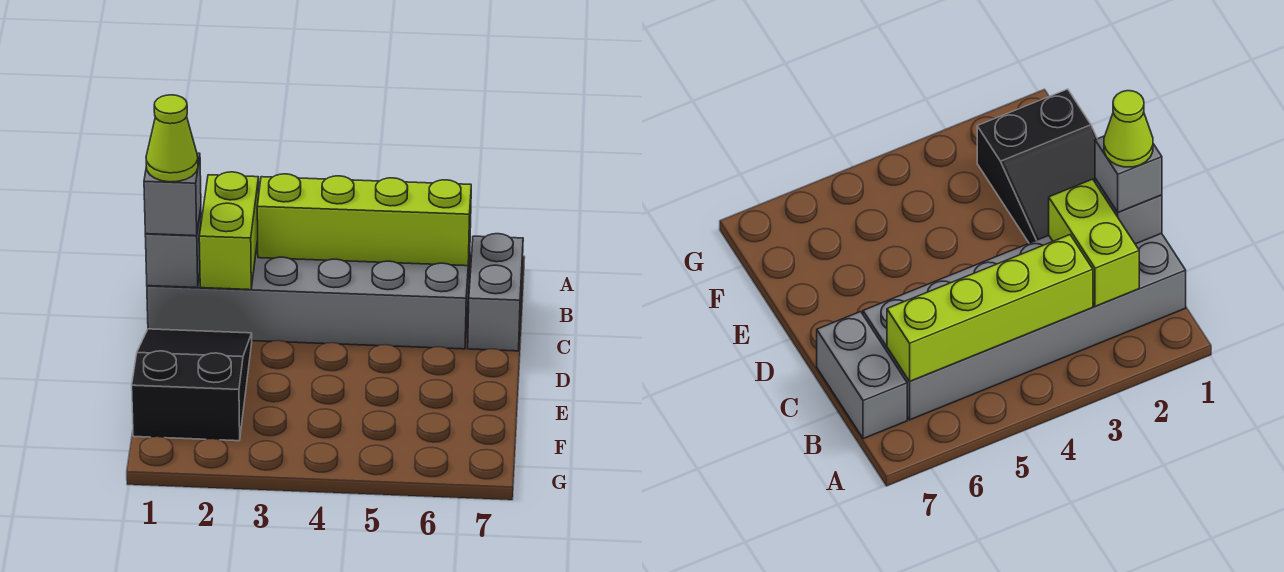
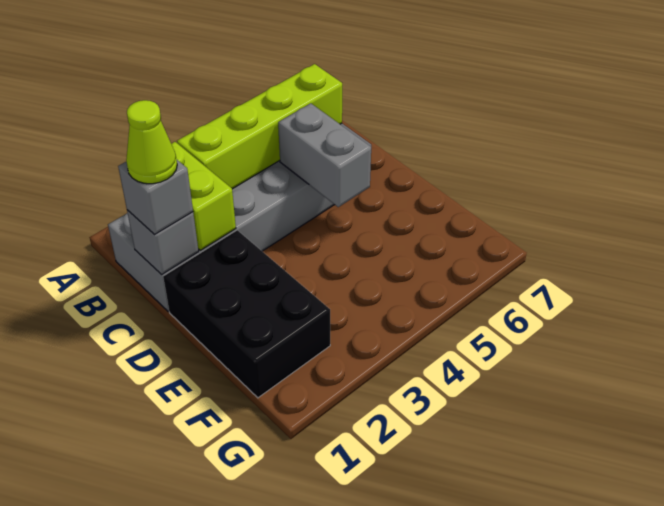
grey 1x2 brick [468,234,523,351] -> grey 1x2 brick moved to [278,103,371,207]
black 2x3 slope [132,329,252,441] -> black 2x3 brick [163,230,330,398]

